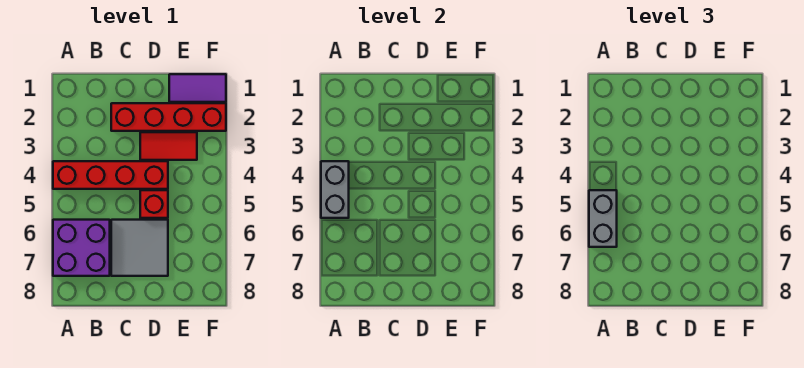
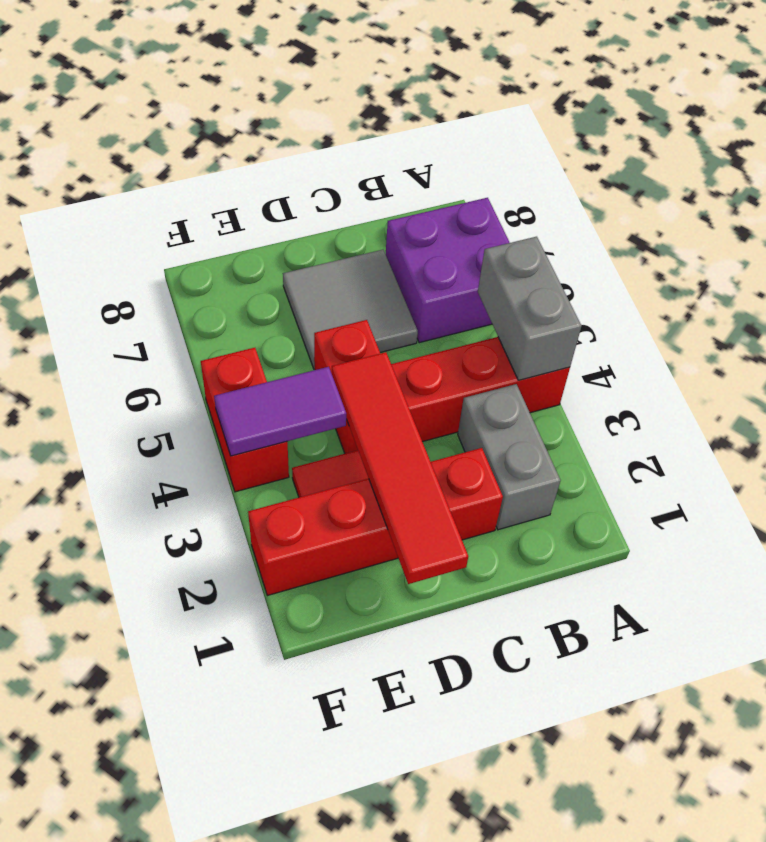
grey 1x2 brick [589,190,617,247] -> grey 1x2 brick moved to [458,384,561,530]
none -> red 1x4 tile [332,352,468,584]
purple 1x2 tile [169,74,226,102] -> purple 1x2 tile moved to [214,367,347,456]
none -> red 1x2 brick [201,348,289,492]

